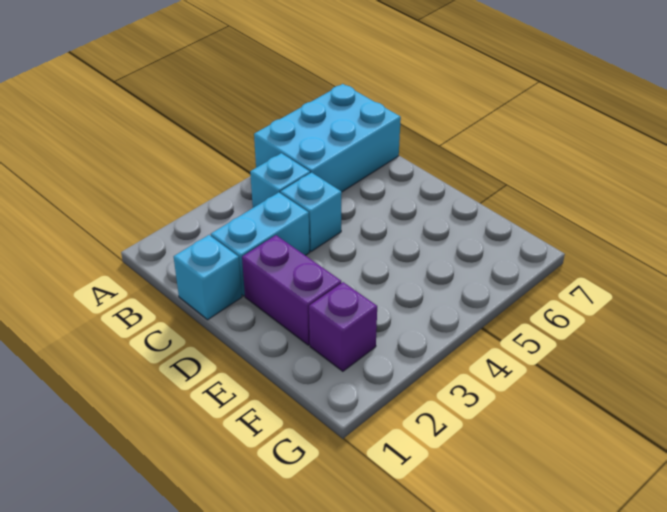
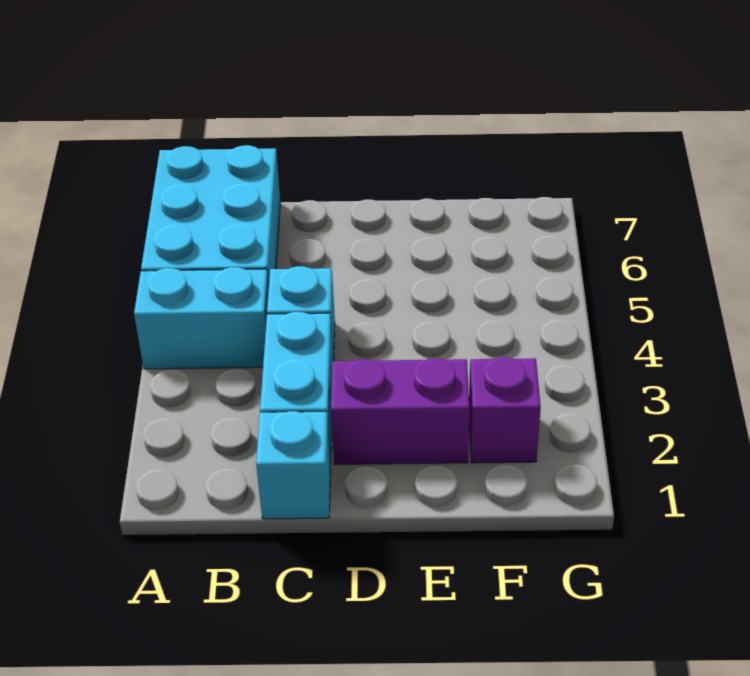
cyan 1x1 brick [250,153,310,208] -> cyan 1x2 brick [134,267,269,369]

